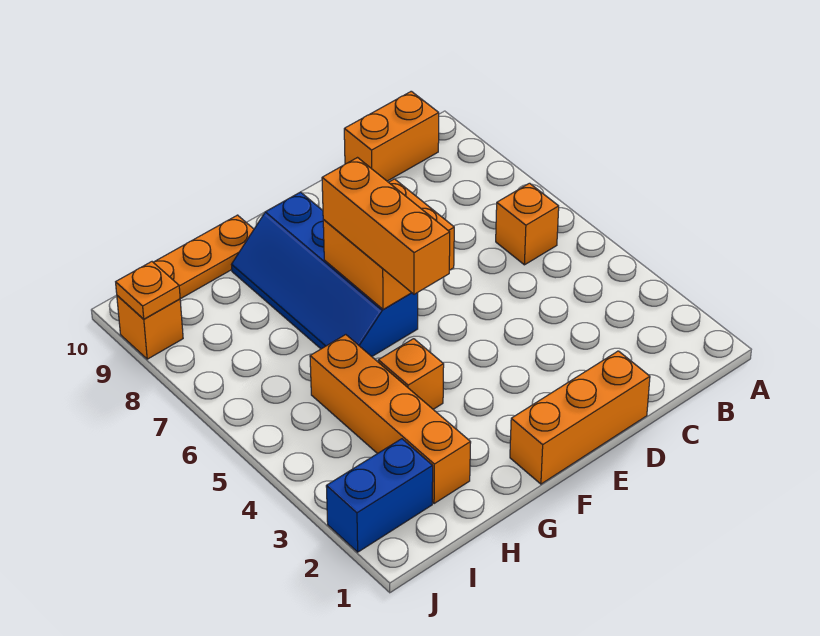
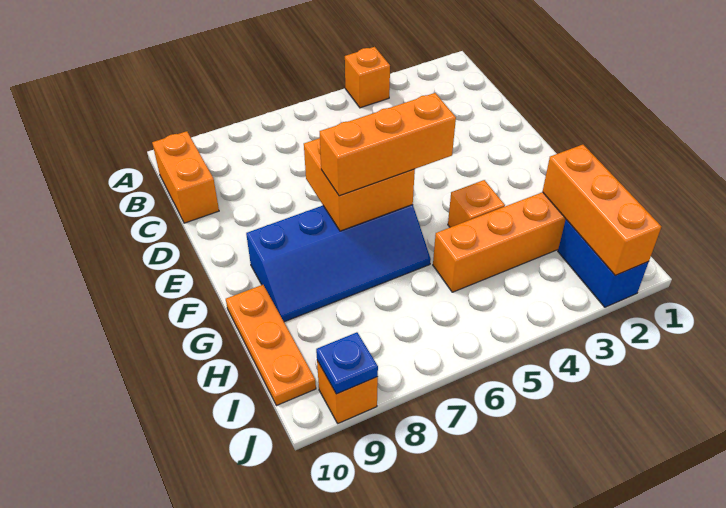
orange 1x1 brick [496,183,559,265] -> orange 1x1 brick moved to [345,47,390,108]
orange 1x3 brick [510,351,650,484] -> orange 1x3 brick moved to [542,145,661,275]
orange 1x1 plate [116,262,180,319] -> blue 1x1 plate [316,332,378,394]

